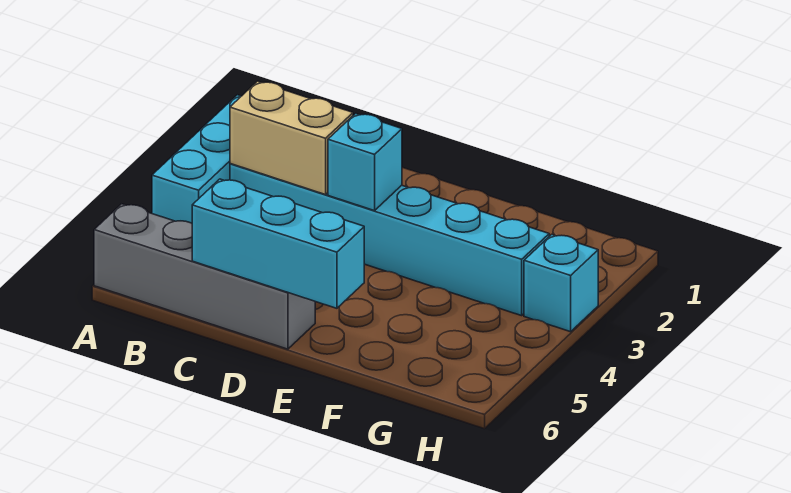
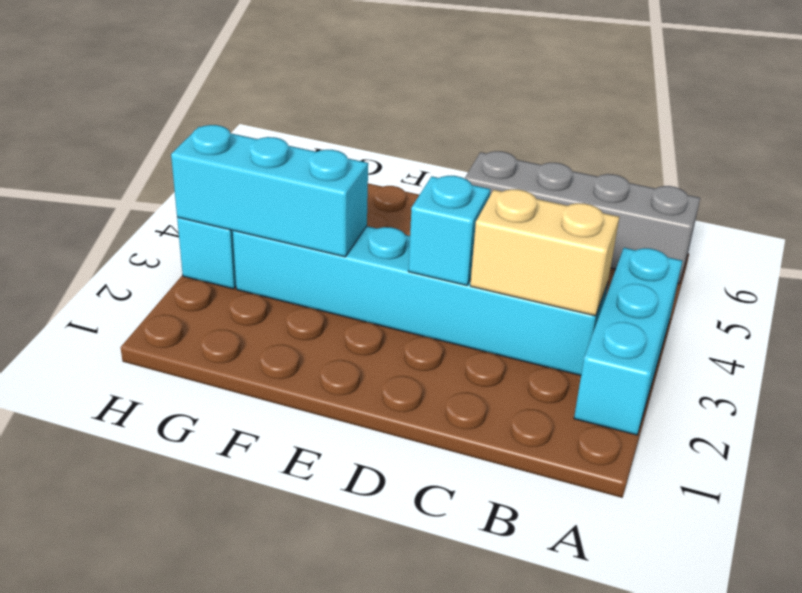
cyan 1x3 brick [192,179,364,308] -> cyan 1x3 brick moved to [171,125,368,257]

